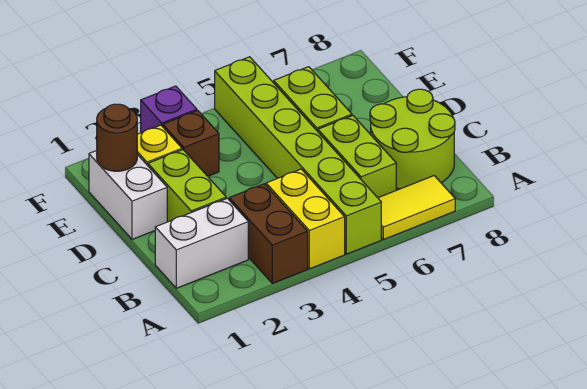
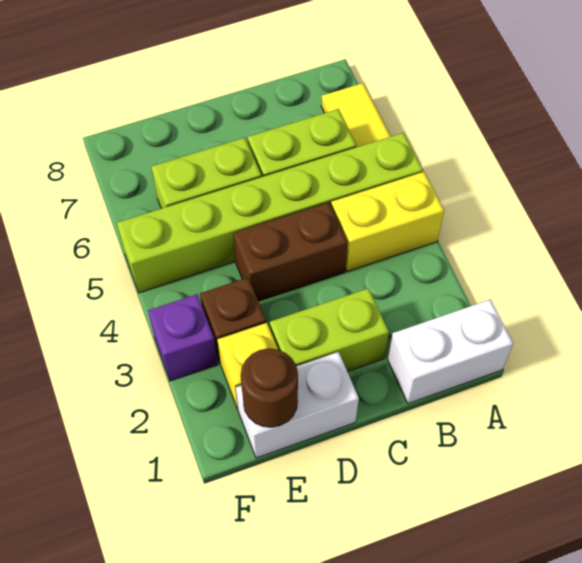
brown 1x2 brick [229,184,308,283] -> brown 1x2 brick moved to [233,202,348,301]
white 1x2 brick [155,198,248,288] -> white 1x2 brick turned to [388,299,513,404]
lime 2x2 round brick [370,89,455,189] -> none

